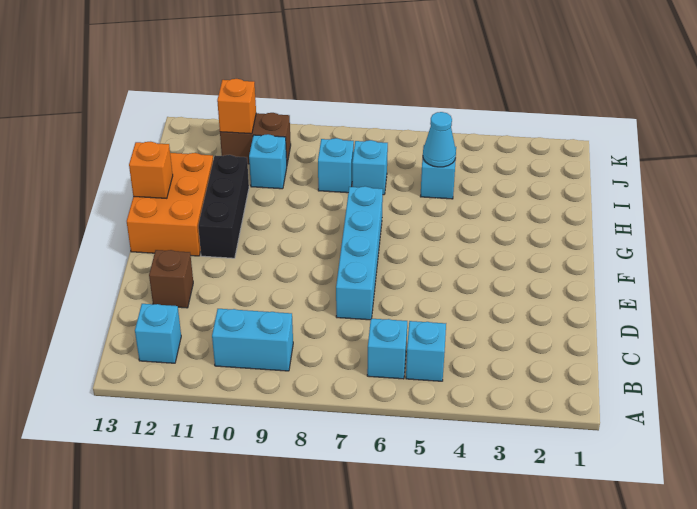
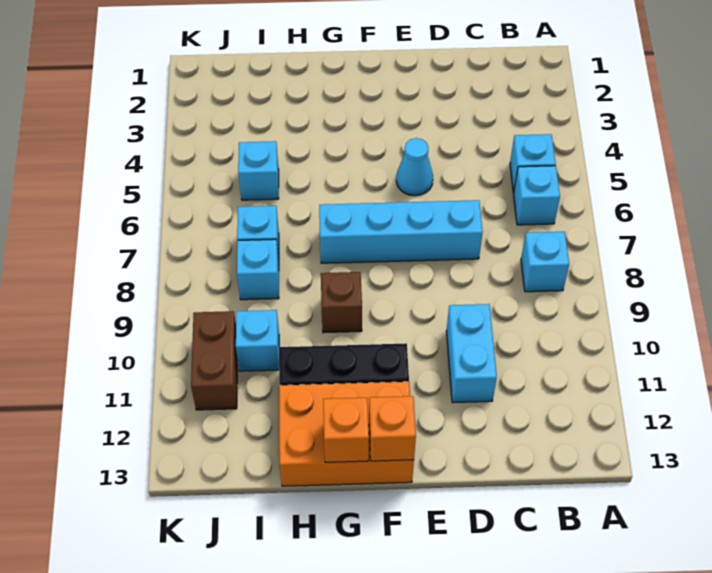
cyan 1x2 brick [212,309,293,371] -> cyan 1x2 brick moved to [446,304,497,403]
cyan 1x1 brick [135,304,181,363] -> cyan 1x1 brick moved to [521,232,569,292]
brown 1x1 brick [149,250,193,308] -> brown 1x1 brick moved to [321,272,362,333]
cyan 1x1 cone [423,112,456,167] -> cyan 1x1 cone moved to [396,138,433,196]
orange 1x1 brick [217,79,256,134] -> orange 1x1 brick moved to [369,396,416,461]

